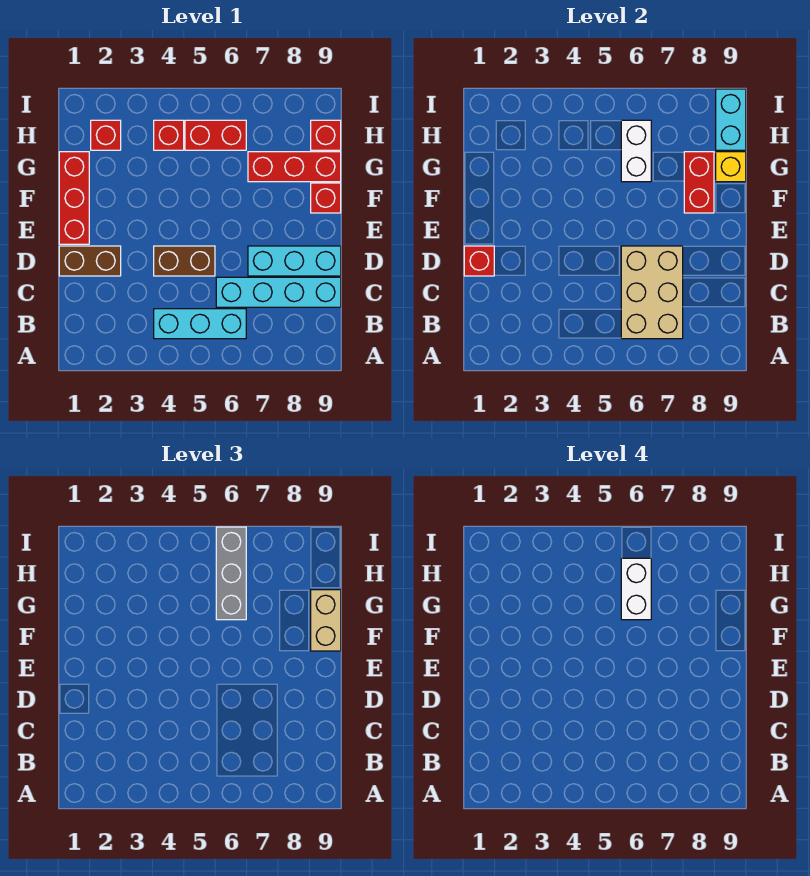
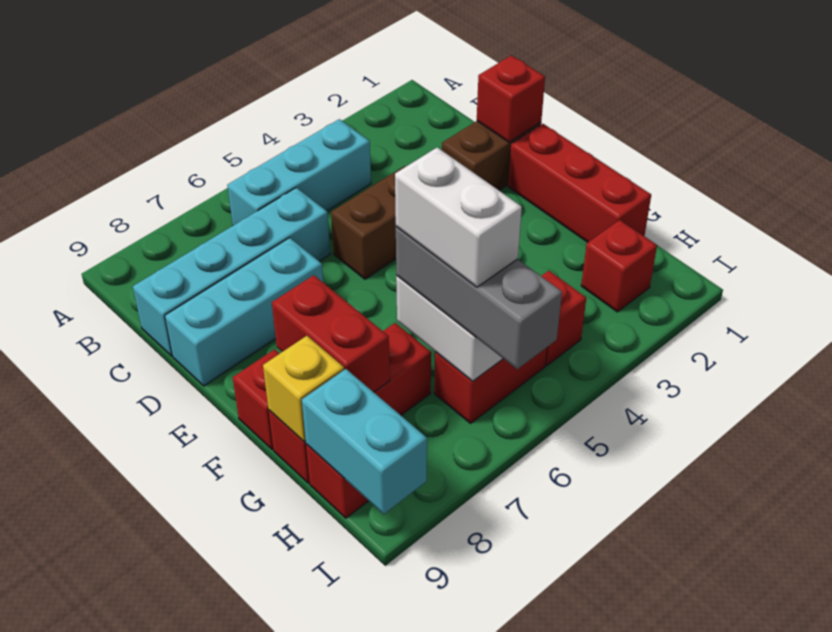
tan 2x3 brick [621,246,683,339] -> none
tan 1x2 brick [311,590,341,651] -> none

